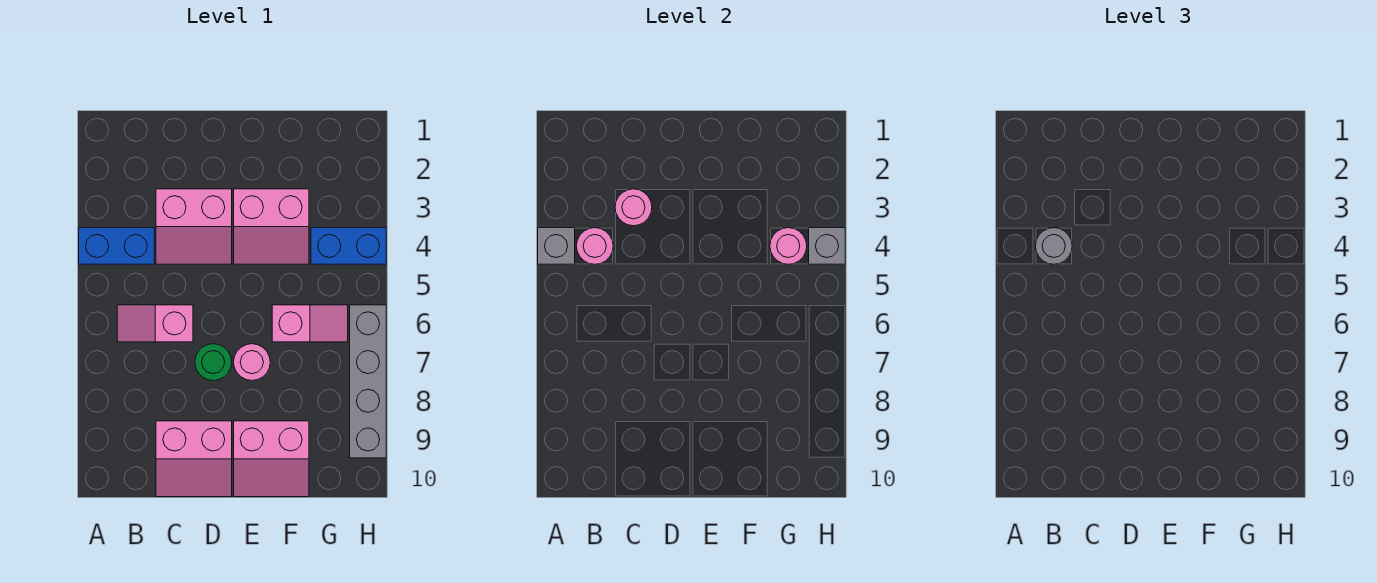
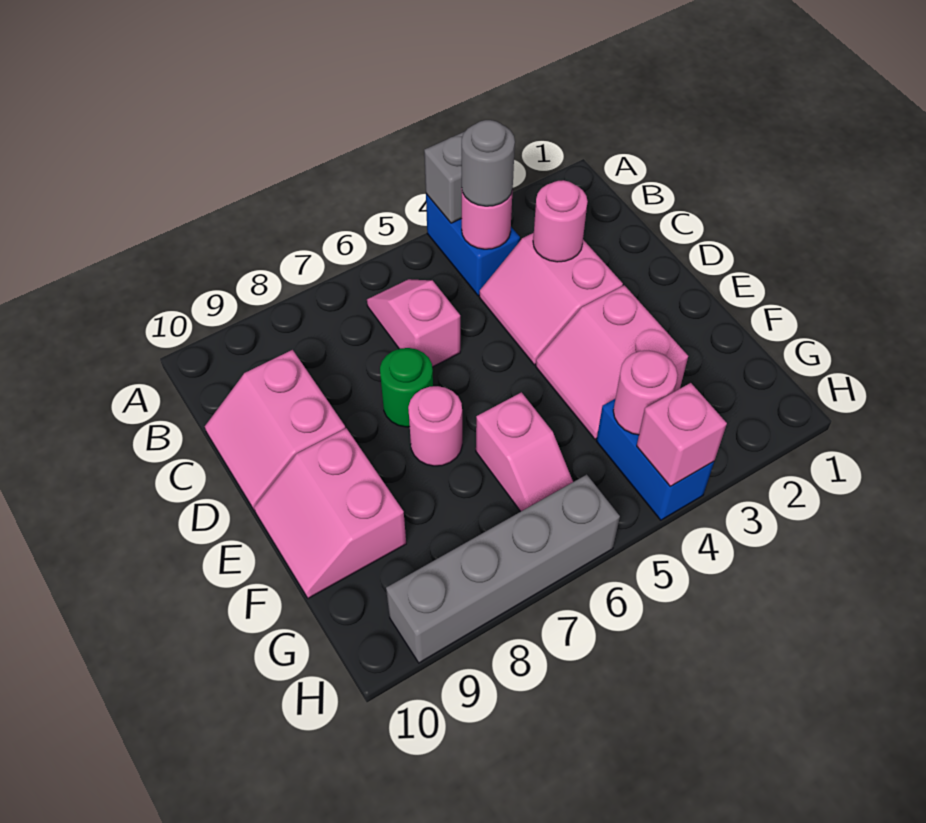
grey 1x1 brick [809,228,845,264] -> pink 1x1 brick [637,383,727,487]

